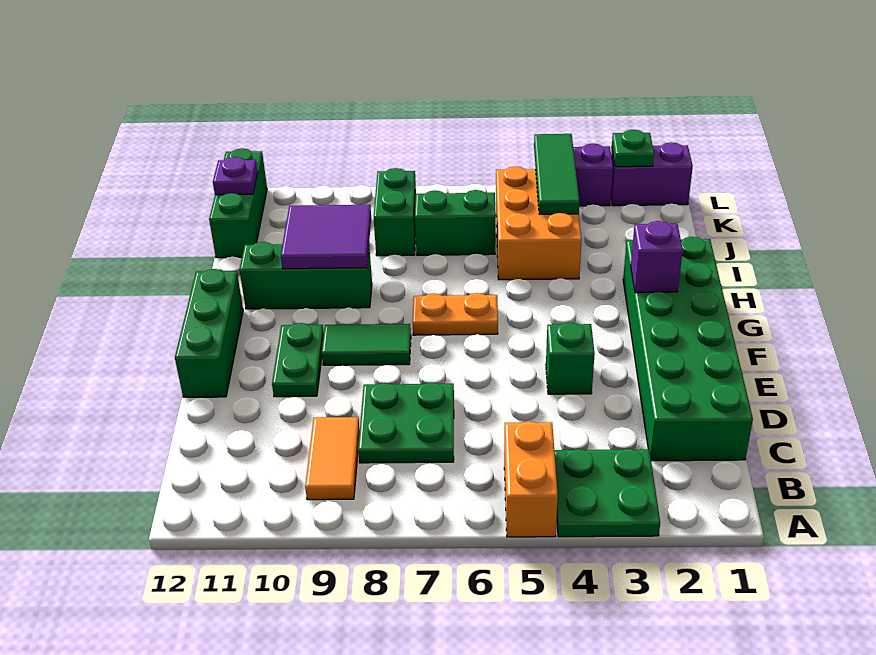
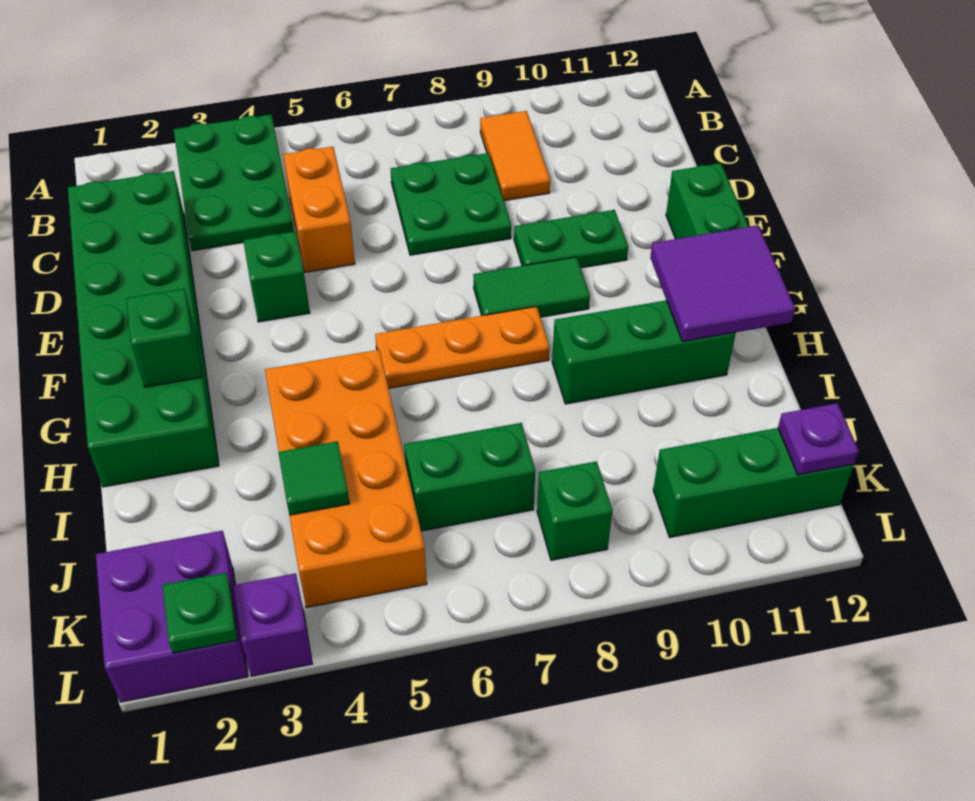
green 2x2 plate [554,449,660,537] -> green 2x3 plate [174,115,294,251]
orange 1x2 brick [504,421,558,537] -> orange 1x2 brick moved to [283,147,355,272]
green 1x2 plate [272,323,324,397] -> green 1x2 plate turned to [514,210,628,268]
purple 1x1 brick [631,221,683,293] -> green 1x1 brick [126,289,202,387]
orange 1x2 plate [412,293,498,335] -> orange 1x3 plate [375,306,550,388]
purple 2x2 tile [281,205,371,269] -> purple 2x2 tile moved to [650,225,795,342]
orange 2x3 brick [496,166,582,280] -> orange 2x4 brick [265,350,427,608]
green 1x3 tile [534,134,579,214] -> green 1x1 tile [278,441,350,515]
green 1x2 brick [374,168,416,256] -> green 1x1 brick [537,461,612,560]
green 1x3 brick [209,148,267,258] -> green 1x3 brick turned to [653,428,854,537]
purple 1x2 brick [611,142,693,206] -> purple 2x2 brick [96,531,248,702]

